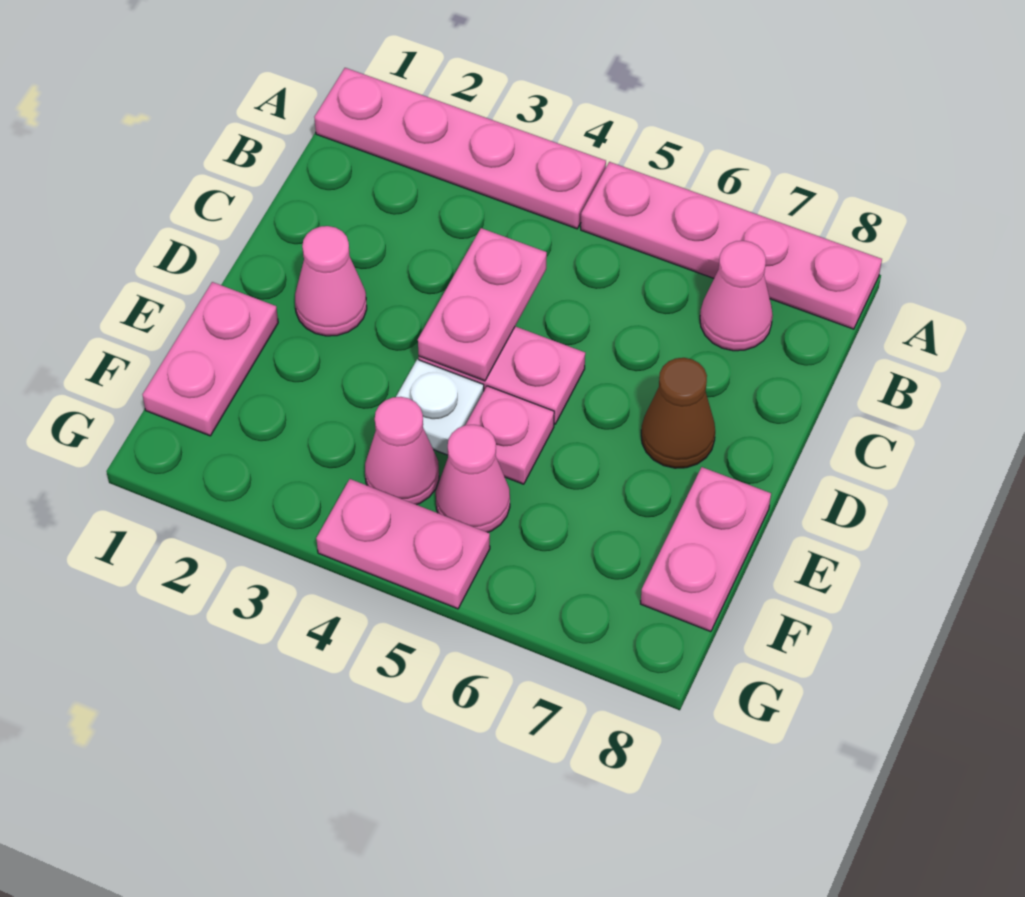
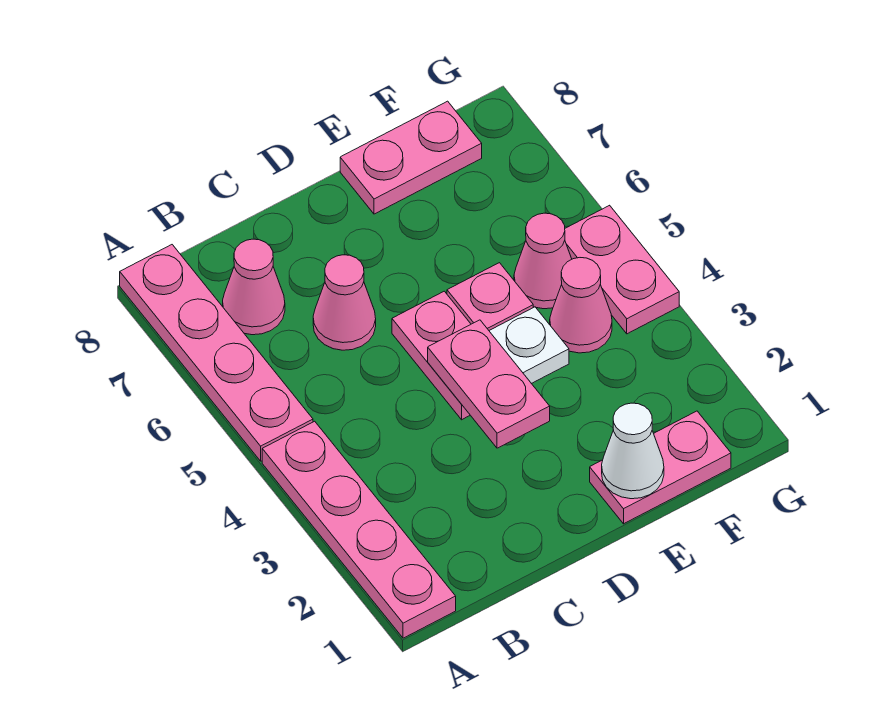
pink 1x2 plate [418,228,547,381] -> pink 1x2 plate turned to [428,320,550,448]
pink 1x1 cone [295,226,367,336] -> pink 1x1 cone moved to [313,255,376,350]
brown 1x1 cone [641,358,715,468] -> none
none -> white 1x1 cone [602,403,664,499]

